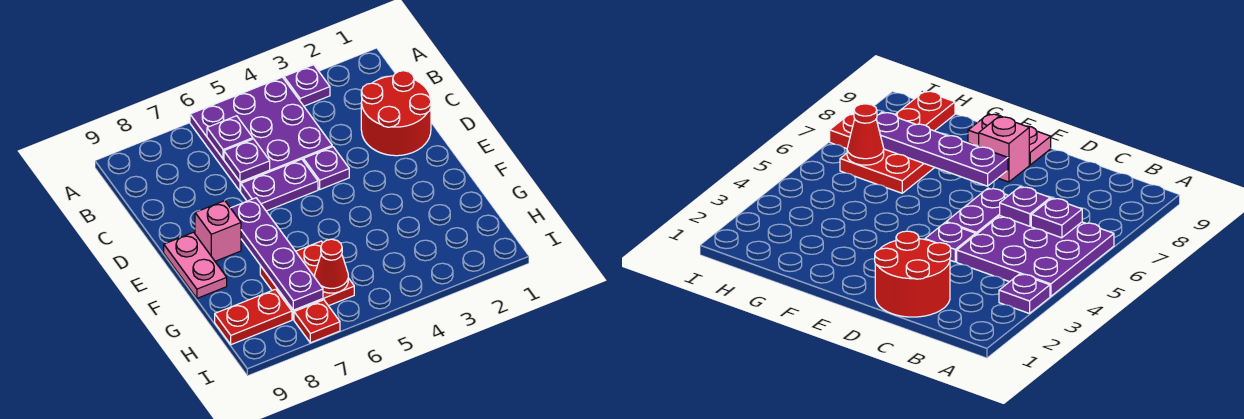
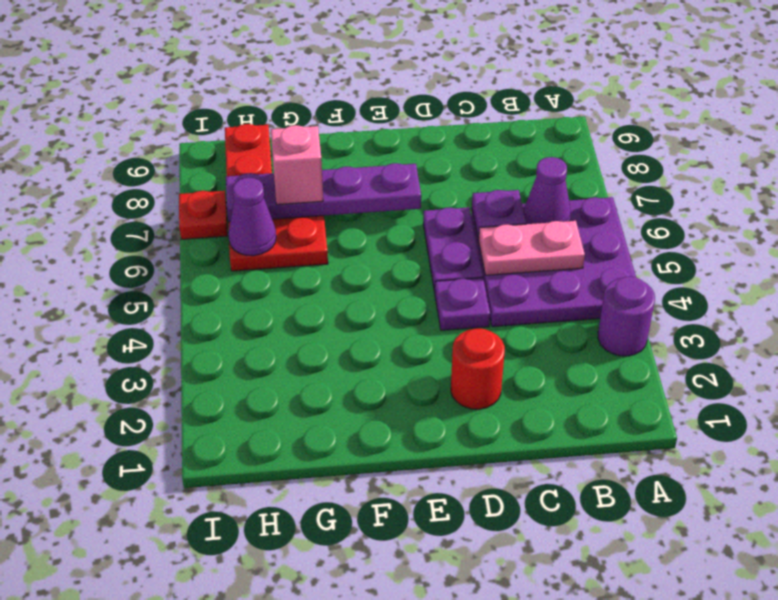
purple 1x1 plate [284,65,330,106] -> purple 1x1 round brick [598,276,655,356]
purple 1x1 plate [207,116,253,159] -> purple 1x1 cone [524,157,571,224]
red 2x2 round brick [361,71,431,156] -> red 1x1 round brick [451,328,505,409]
pink 1x1 brick [195,201,241,261] -> pink 1x1 brick moved to [271,125,323,205]
pink 1x2 plate [164,232,227,298] -> pink 1x2 plate moved to [478,221,585,275]
red 1x1 cone [315,239,348,293] -> purple 1x1 cone [228,178,276,256]

